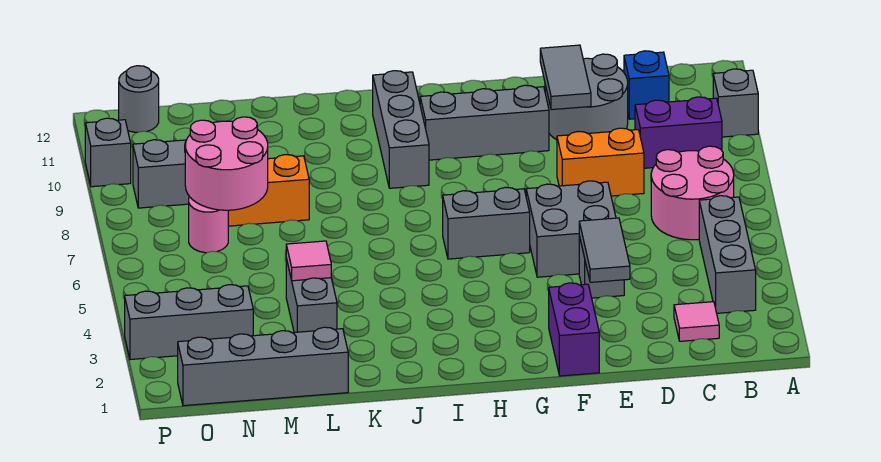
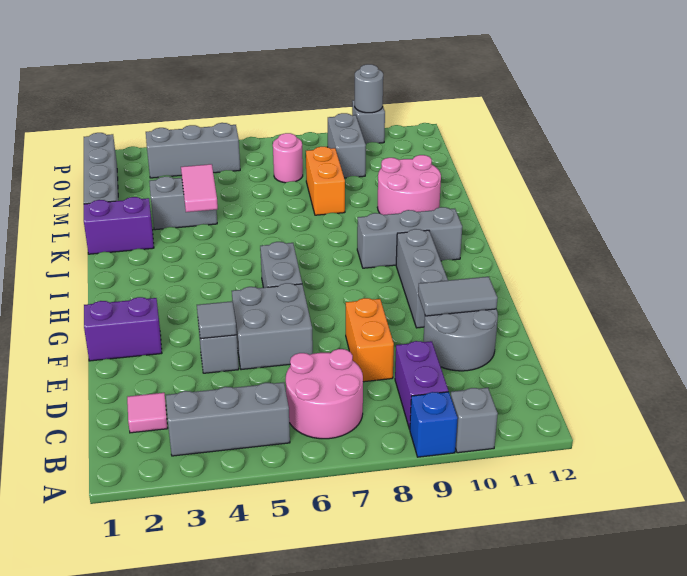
blue 1x1 brick [624,51,669,119] -> blue 1x1 brick moved to [410,392,458,457]
grey 1x2 tile [579,218,630,282] -> grey 1x1 tile [197,301,237,339]
none -> purple 1x2 brick [84,197,154,254]
pink 1x1 tile [286,241,331,281] -> pink 1x2 tile [181,164,218,212]
pink 2x2 round brick [185,117,268,210] -> pink 2x2 round brick moved to [377,155,441,215]
grey 1x3 brick [125,285,253,360] -> grey 1x3 brick turned to [146,123,240,178]
grey 1x1 round brick [119,66,159,132] -> grey 1x1 round brick moved to [355,64,383,113]

